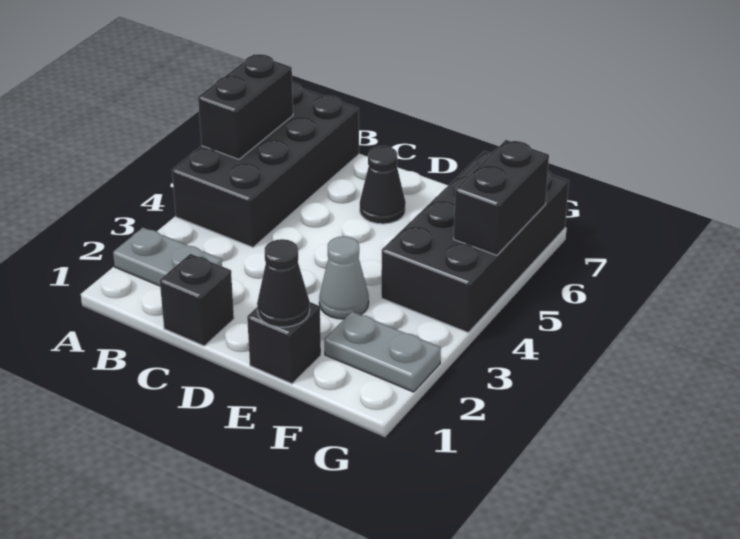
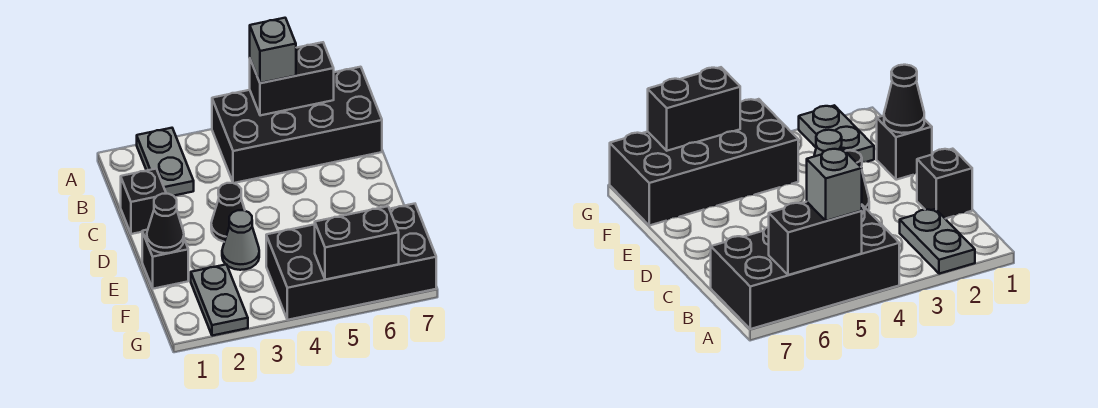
none -> grey 1x1 brick [250,18,296,83]
black 1x1 cone [360,146,406,224] -> black 1x1 cone moved to [211,183,245,242]

